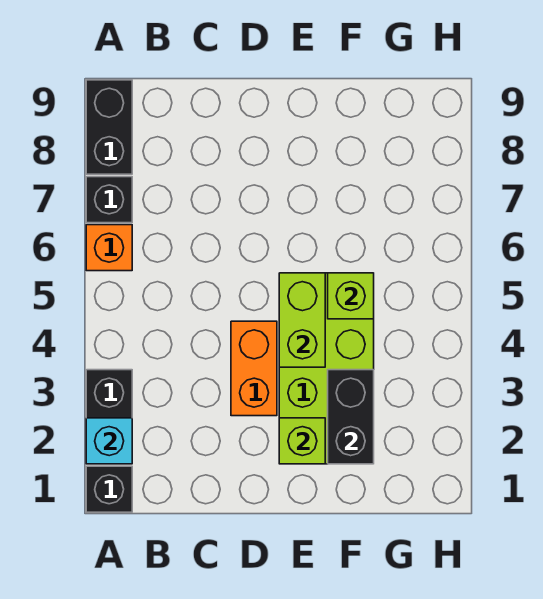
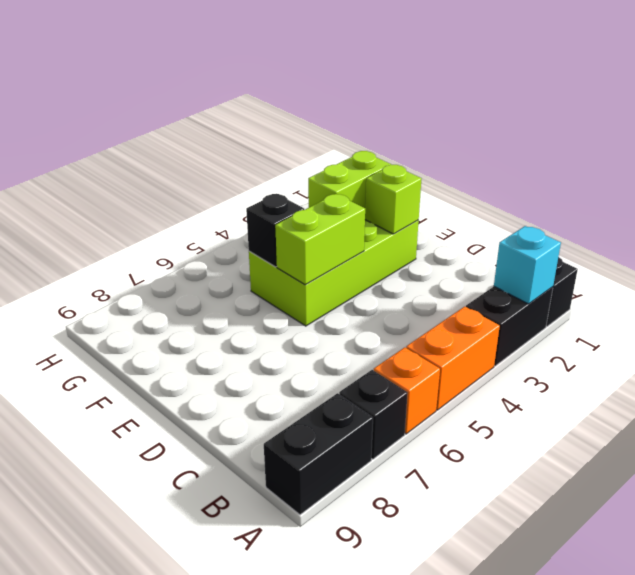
orange 1x2 brick [231,321,277,416] -> orange 1x2 brick moved to [406,307,500,410]
black 1x2 brick [328,370,374,464] -> lime 1x2 brick [308,151,391,208]
lime 1x1 brick [328,273,374,319] -> black 1x1 brick [246,194,304,267]

